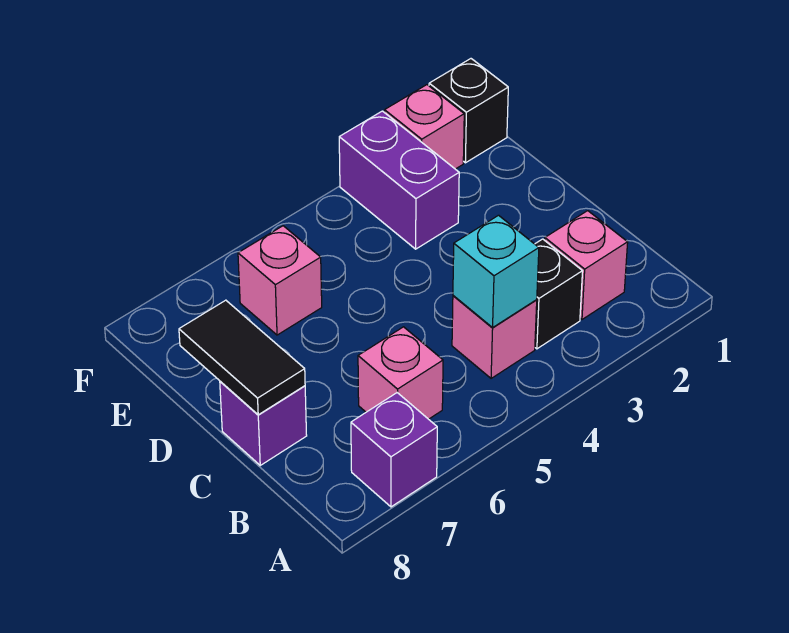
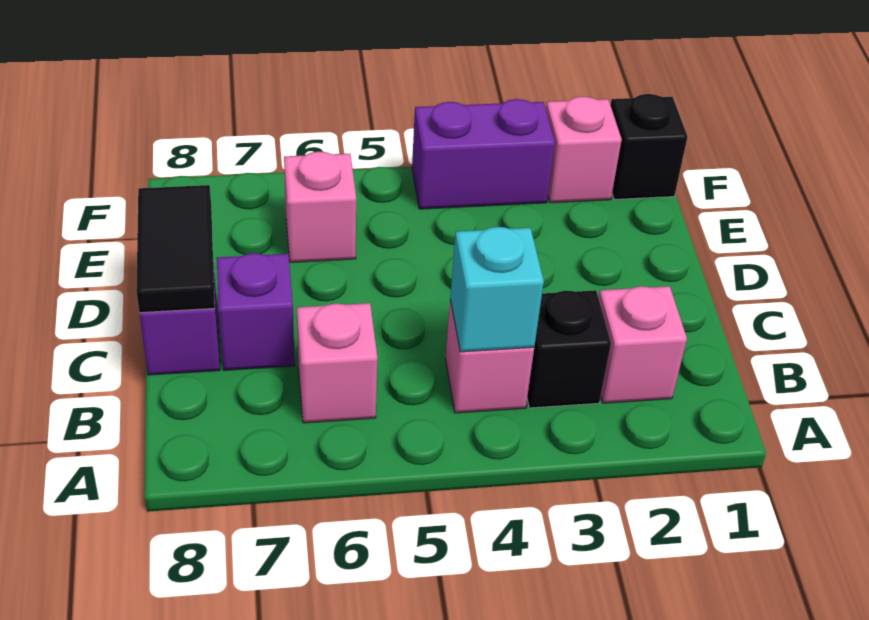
purple 1x1 brick [351,393,437,507] -> purple 1x1 brick moved to [217,253,295,370]
purple 1x2 brick [339,111,459,249] -> purple 1x2 brick turned to [412,99,555,209]

